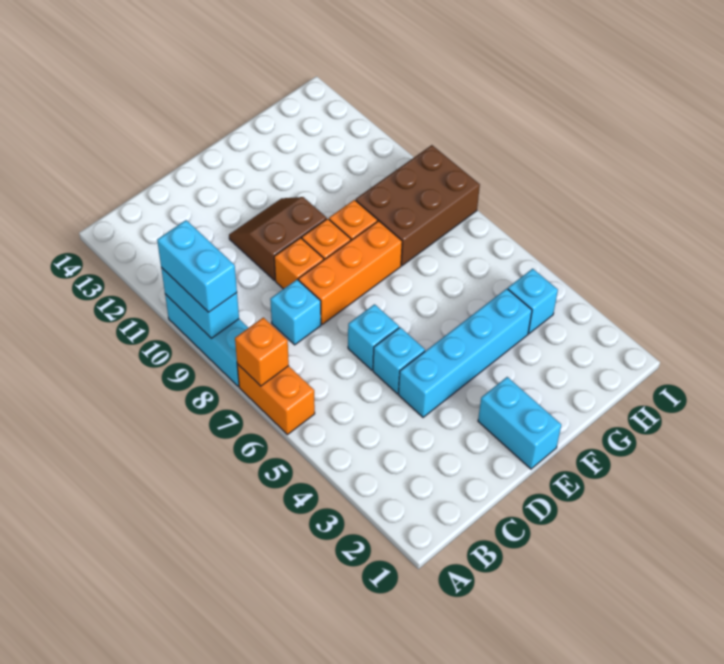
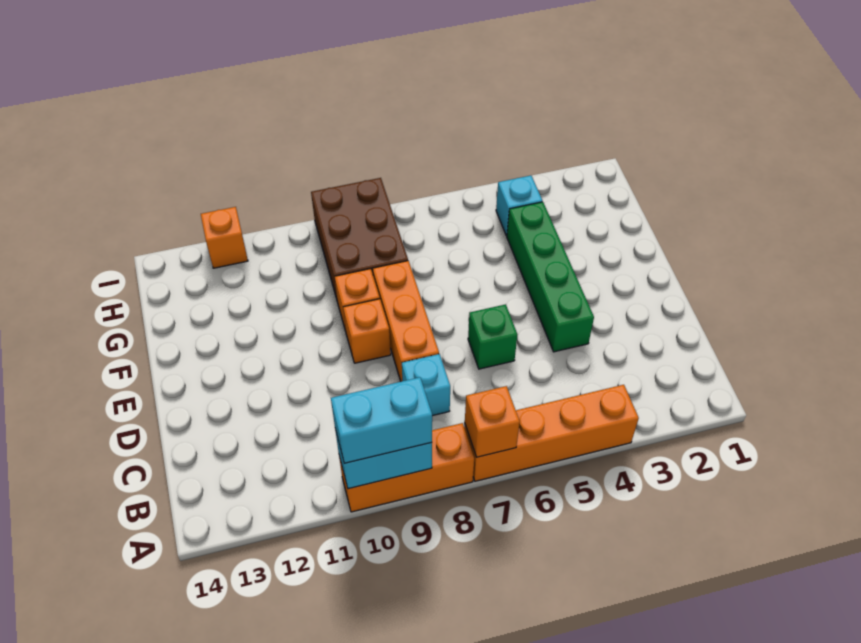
orange 1x2 brick [237,364,315,435] -> orange 1x4 brick [464,385,639,481]
cyan 1x3 brick [165,294,248,387] -> orange 1x3 brick [339,423,474,512]
cyan 1x4 brick [398,289,532,417] -> green 1x4 brick [507,202,594,352]
cyan 1x1 brick [373,327,425,394] -> none
cyan 1x1 brick [348,304,399,370] -> green 1x1 brick [468,304,517,369]
orange 1x1 brick [274,238,324,289] -> orange 1x1 brick moved to [201,207,248,268]
brown 2x2 slope [229,197,327,280] -> none
cyan 1x2 brick [478,377,561,469] -> none

